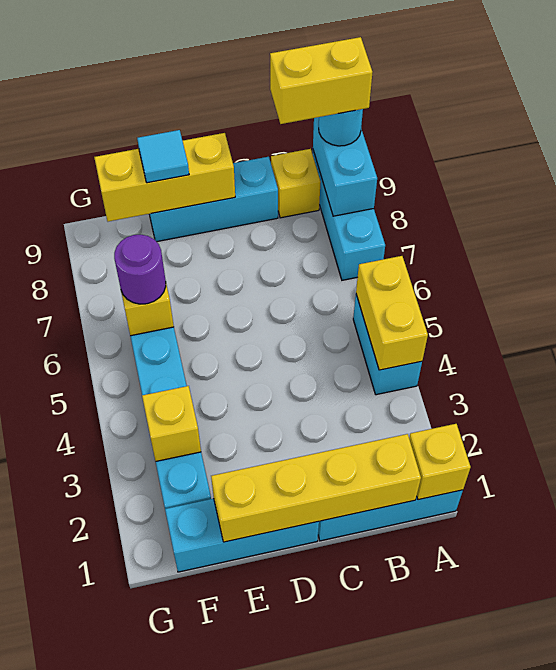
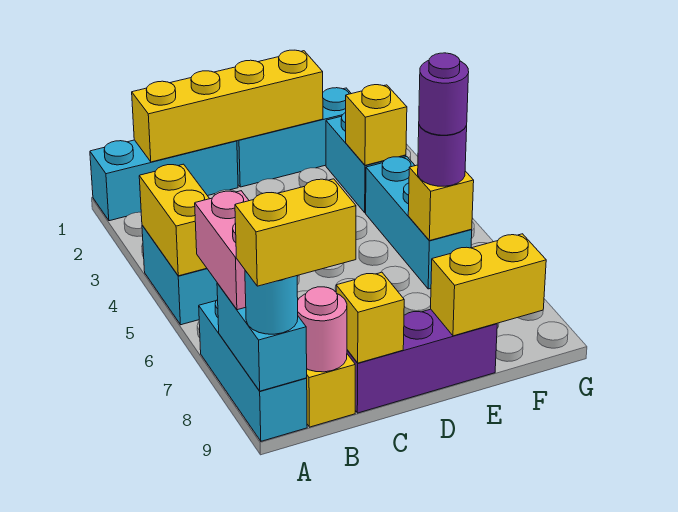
yellow 1x1 brick [409,424,471,500] -> yellow 1x1 brick moved to [336,272,404,363]
none -> pink 1x2 brick [195,191,249,310]
none -> pink 1x1 round brick [298,287,347,372]
cyan 1x3 brick [149,157,278,242] -> purple 1x3 brick [347,309,497,413]
yellow 1x3 brick [94,133,235,222] -> yellow 1x2 brick [431,234,546,336]
cyan 1x1 tile [137,130,189,183] -> none
none -> purple 1x1 round brick [419,53,469,135]

